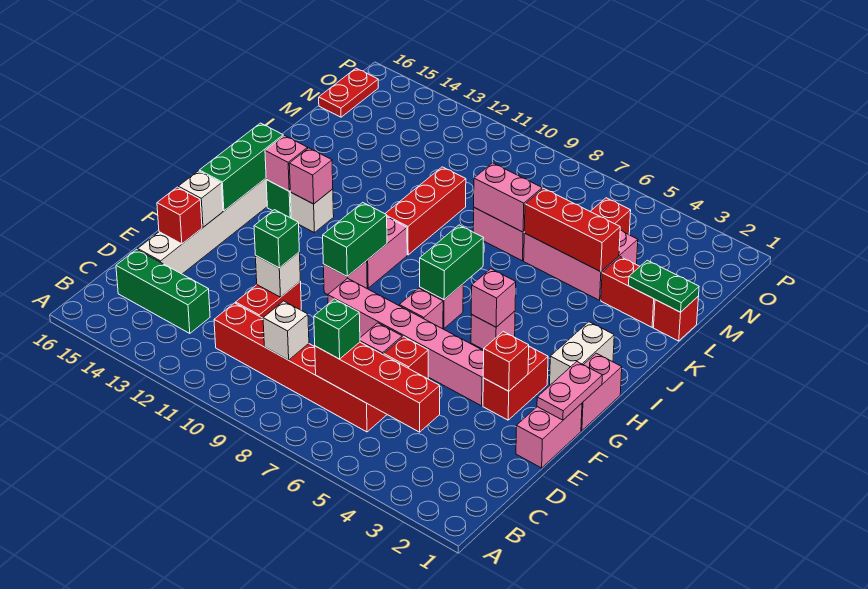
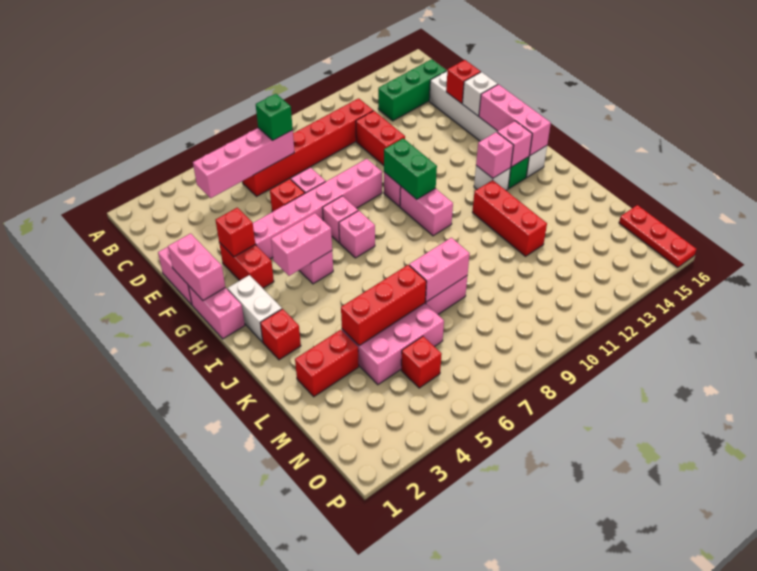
red 1x4 brick [315,342,440,432] -> pink 1x4 brick [193,128,294,198]
white 1x1 brick [263,301,309,360] -> none
white 1x1 brick [255,252,300,297] -> none
green 1x1 brick [254,210,299,268] -> none
pink 1x2 plate [537,361,602,420] -> pink 1x2 brick [168,233,225,300]
green 1x3 brick [199,123,283,211] -> pink 1x3 brick [479,84,551,156]
pink 1x1 brick [471,269,516,327] -> pink 1x2 brick [271,213,332,276]
green 1x2 brick [420,225,484,300] -> none
red 1x3 brick [385,167,466,255] -> red 1x3 brick moved to [472,180,547,256]
red 1x1 brick [653,296,699,341] -> red 1x1 brick moved to [260,309,301,360]
green 1x2 plate [629,260,699,312] -> none
red 1x2 plate [319,68,378,117] -> red 1x3 plate [619,205,696,268]

